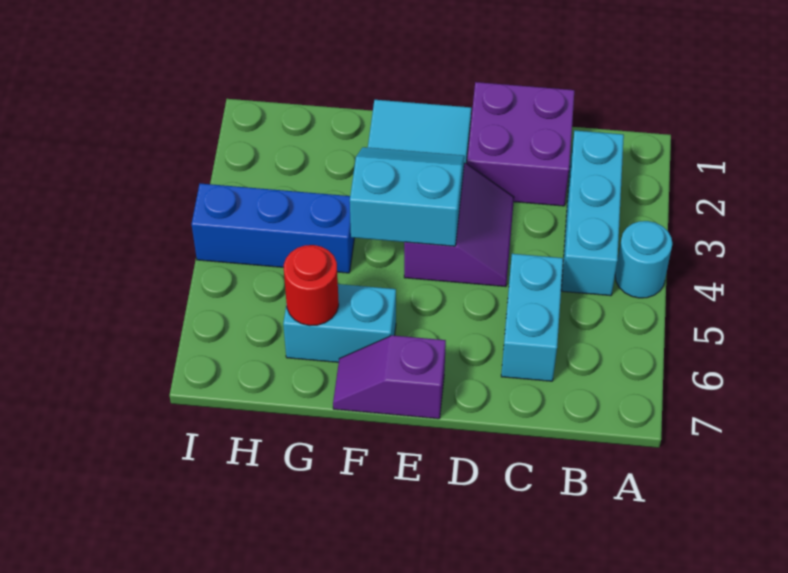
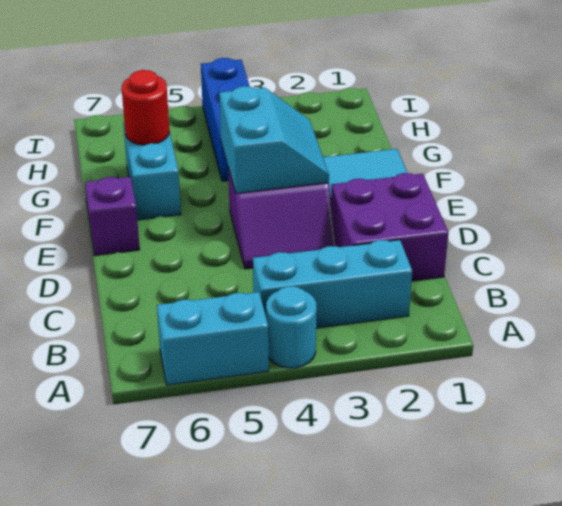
cyan 1x2 brick [501,254,563,381] -> cyan 1x2 brick moved to [157,292,269,385]

